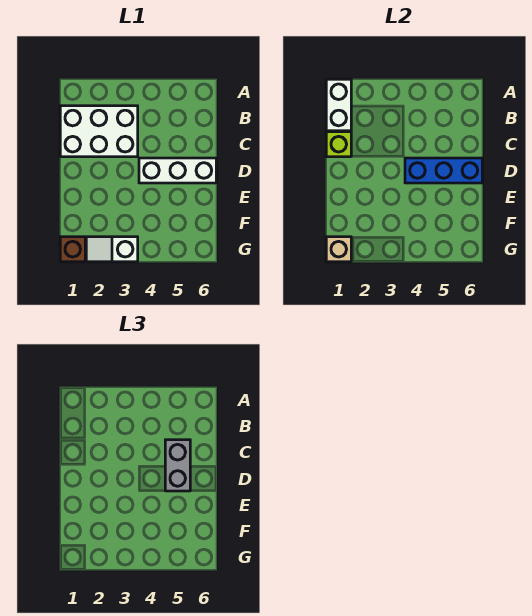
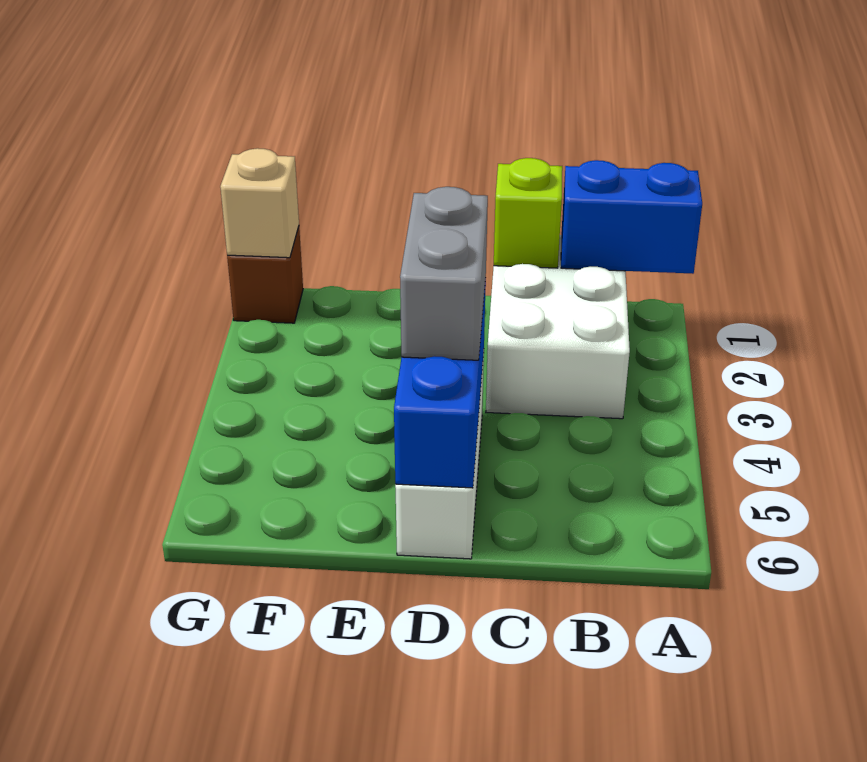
white 1x2 brick [326,79,351,131] -> blue 1x2 brick [561,160,702,274]
grey 1x2 brick [165,440,190,491] -> grey 1x2 brick turned to [400,187,488,360]
white 1x2 slope [86,237,138,262] -> none

